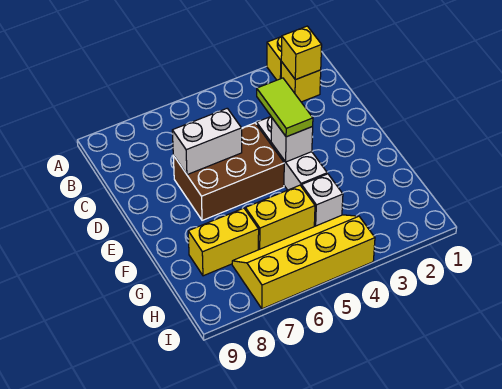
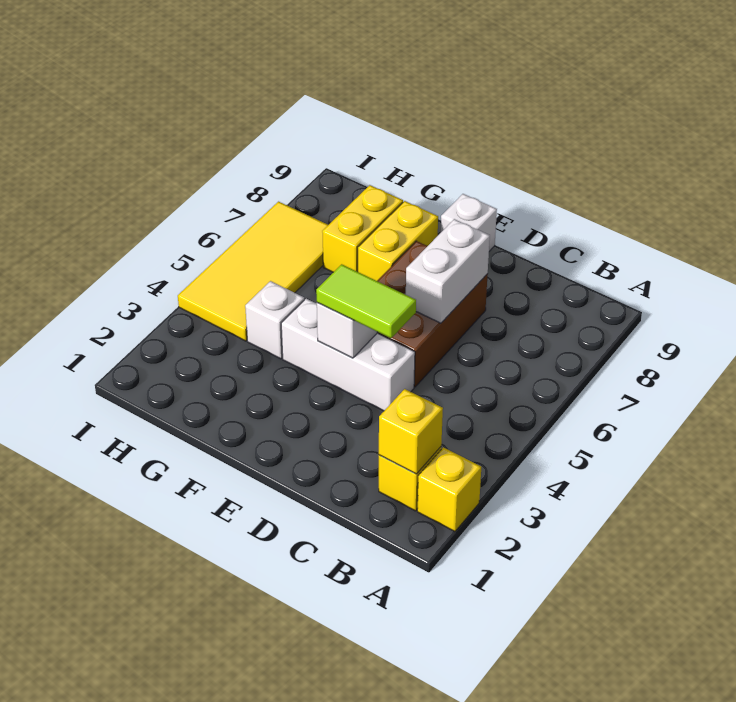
none -> white 1x1 brick [441,194,497,251]
yellow 1x2 brick [245,185,315,250] -> yellow 1x2 brick moved to [358,201,438,281]
yellow 2x4 slope [232,215,375,309] -> yellow 2x4 tile [178,202,328,341]

